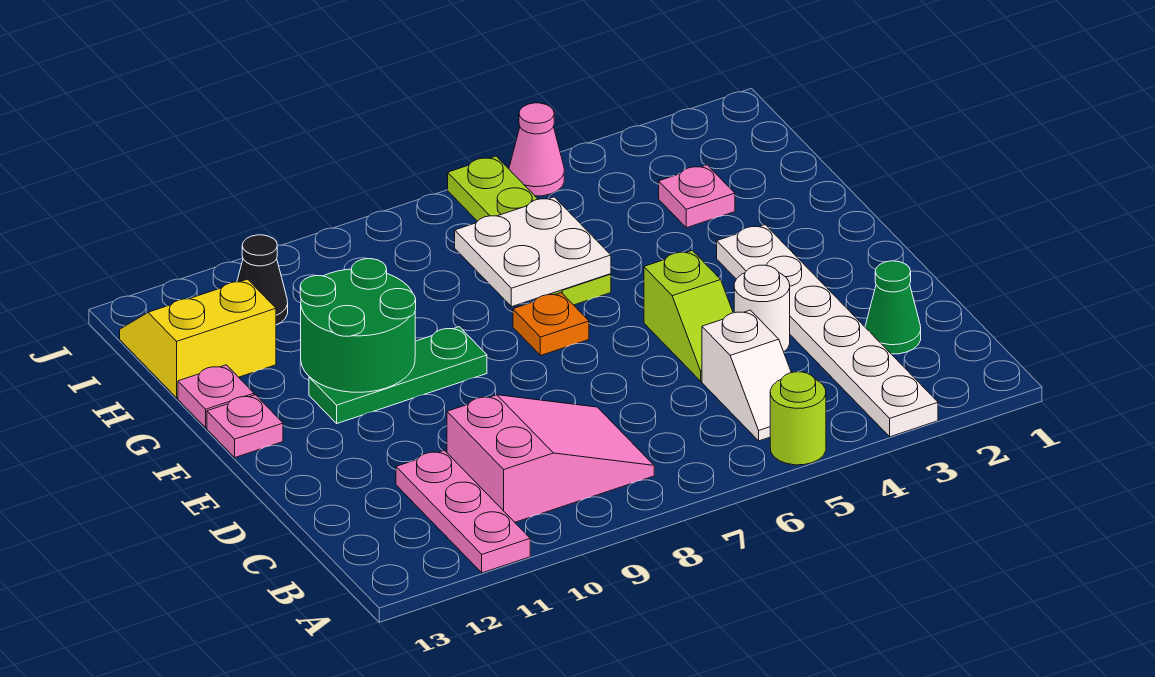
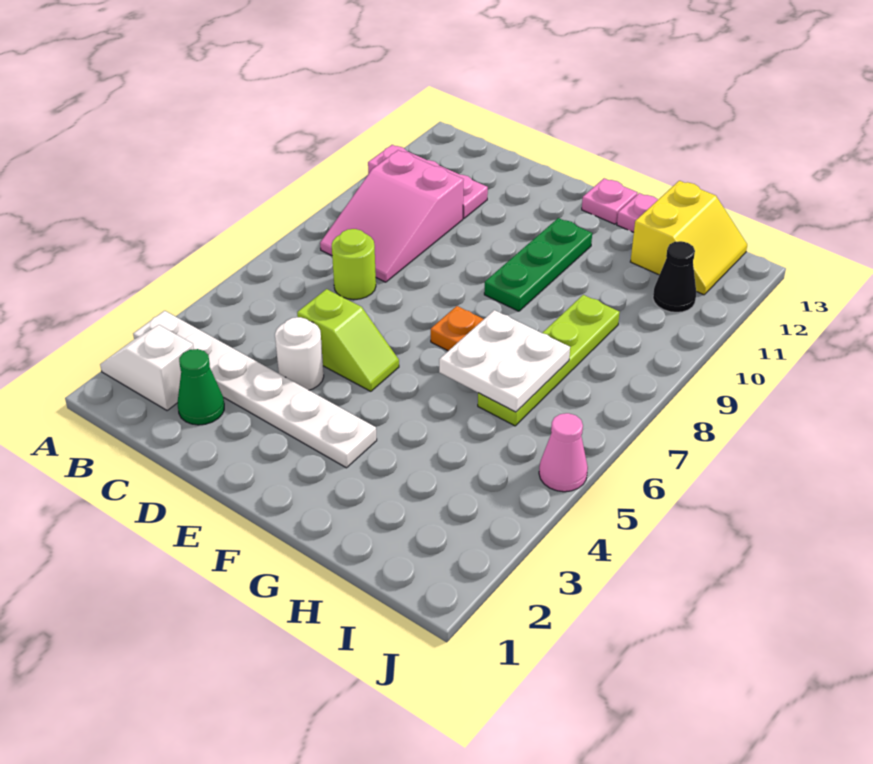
lime 1x1 round brick [770,372,826,465] -> lime 1x1 round brick moved to [332,229,376,300]
white 1x2 slope [702,310,791,441] -> white 1x2 slope moved to [100,325,194,411]
lime 1x2 slope [644,251,733,381] -> lime 1x2 slope turned to [297,289,399,391]
green 2x2 round brick [300,259,416,392] -> none
lime 1x4 plate [448,156,611,305] -> lime 1x4 plate turned to [478,295,620,426]
pink 1x1 plate [659,165,735,228] -> none

